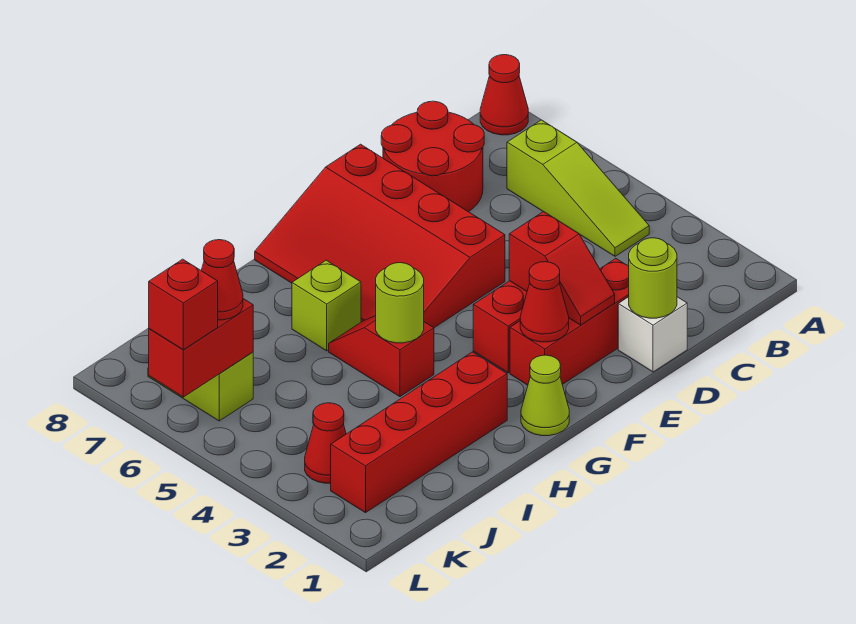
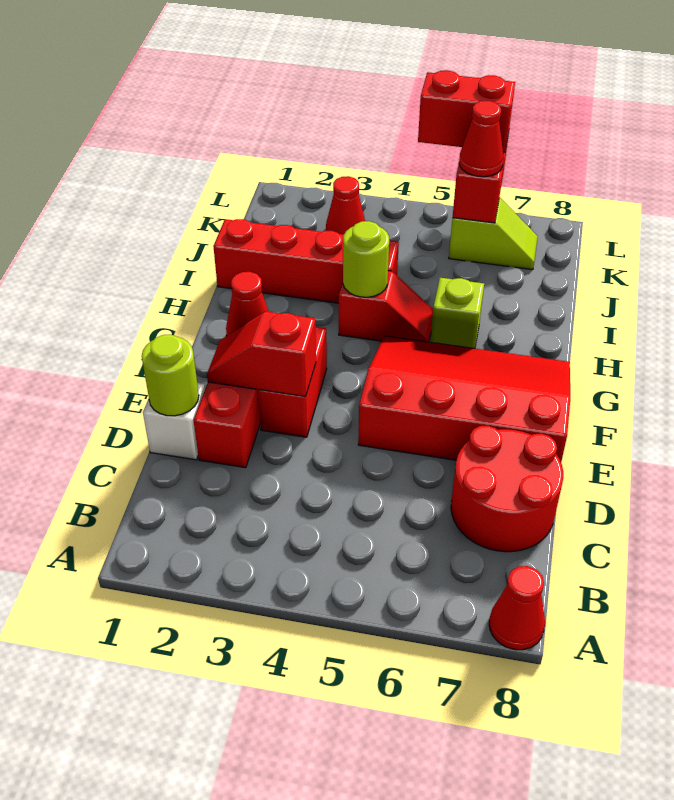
lime 1x3 slope [507,120,649,256] -> none
lime 1x1 cone [521,355,569,436] -> none
red 1x4 brick [331,352,507,513] -> red 1x4 brick turned to [213,219,399,303]
red 1x1 brick [149,259,218,350] -> red 1x2 brick [418,70,515,152]

